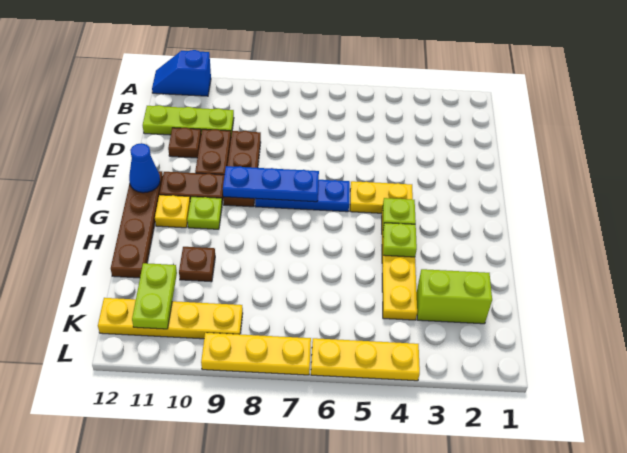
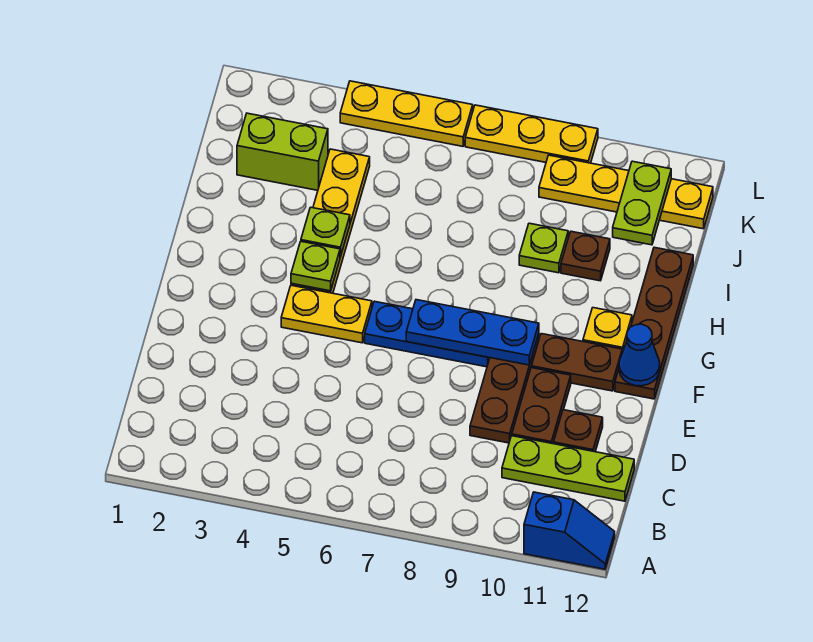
lime 1x1 plate [187,197,222,229] -> lime 1x1 plate moved to [519,223,568,273]

